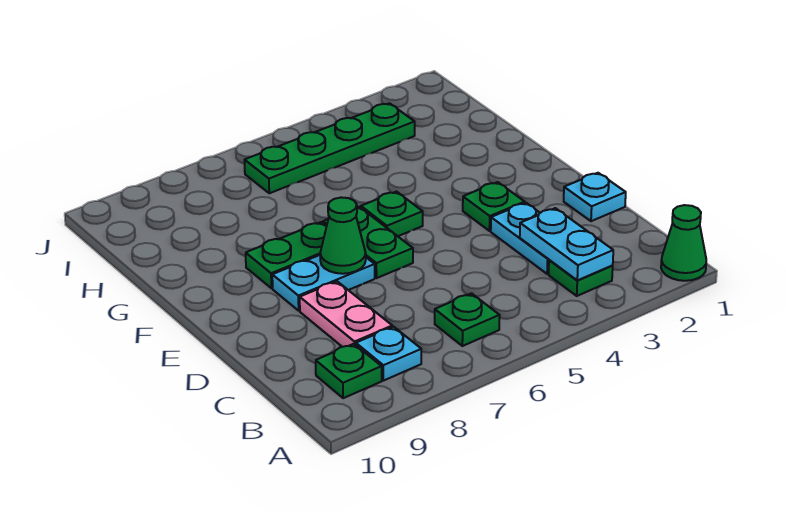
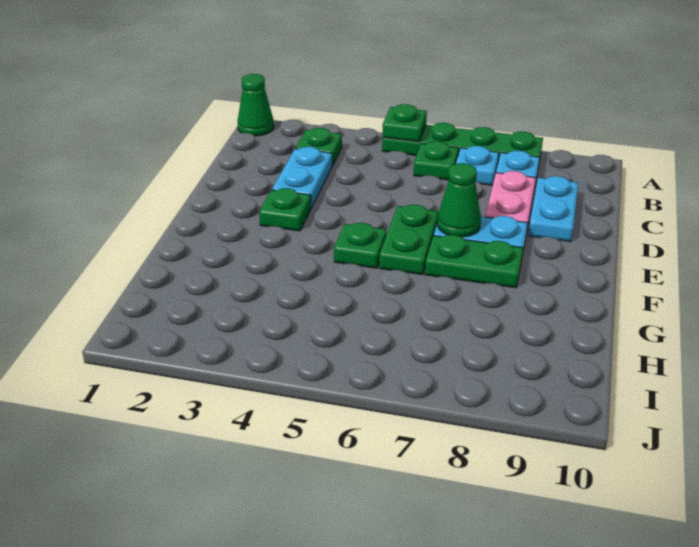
cyan 1x2 plate [520,208,613,280] -> cyan 1x2 plate moved to [528,176,578,242]
green 1x1 plate [316,344,382,398] -> green 1x1 plate moved to [382,104,427,142]
cyan 1x1 plate [564,173,626,221] -> cyan 1x1 plate moved to [456,146,499,185]
green 1x4 plate [244,103,415,193] -> green 1x4 plate moved to [382,123,543,162]

